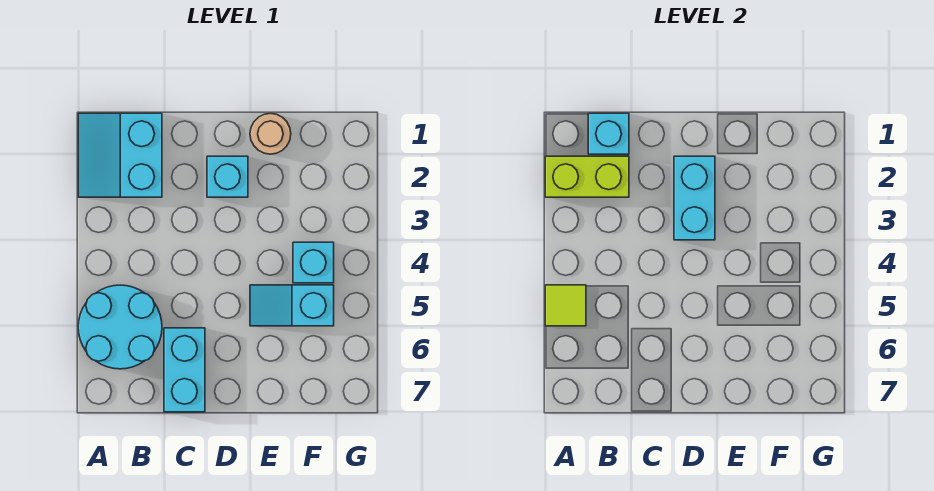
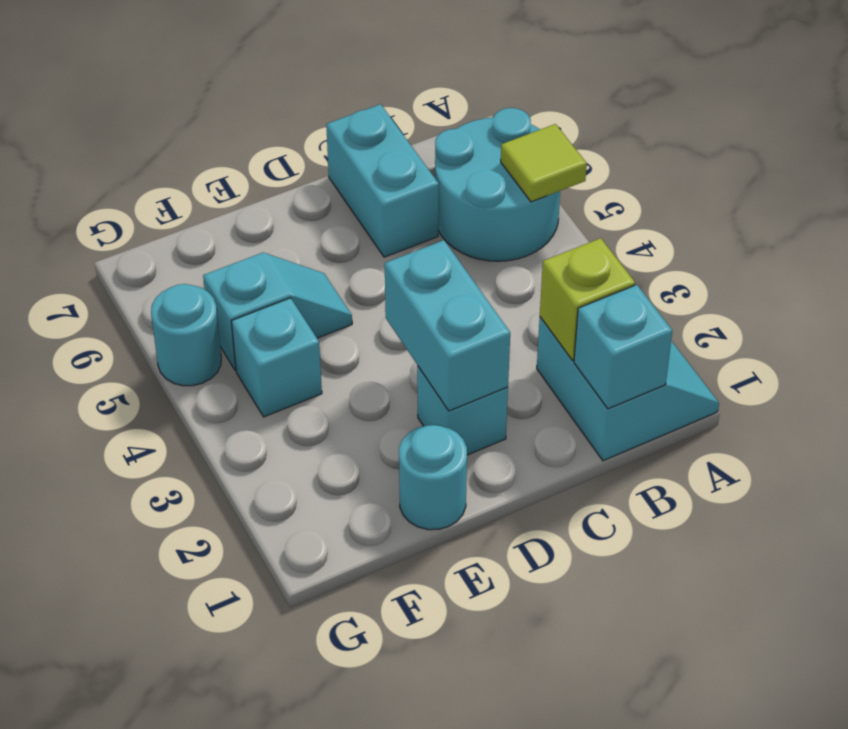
lime 1x2 brick [545,156,629,197] -> lime 1x1 brick [540,238,635,360]
tan 1x1 round brick [250,113,291,154] -> cyan 1x1 round brick [399,425,467,530]
none -> cyan 1x1 round brick [151,284,221,386]

